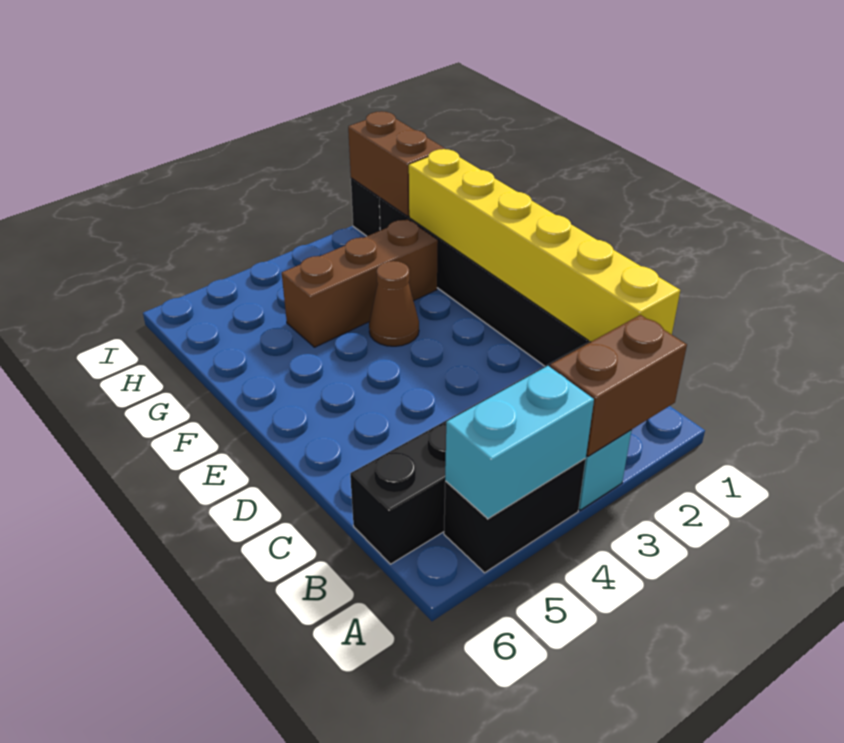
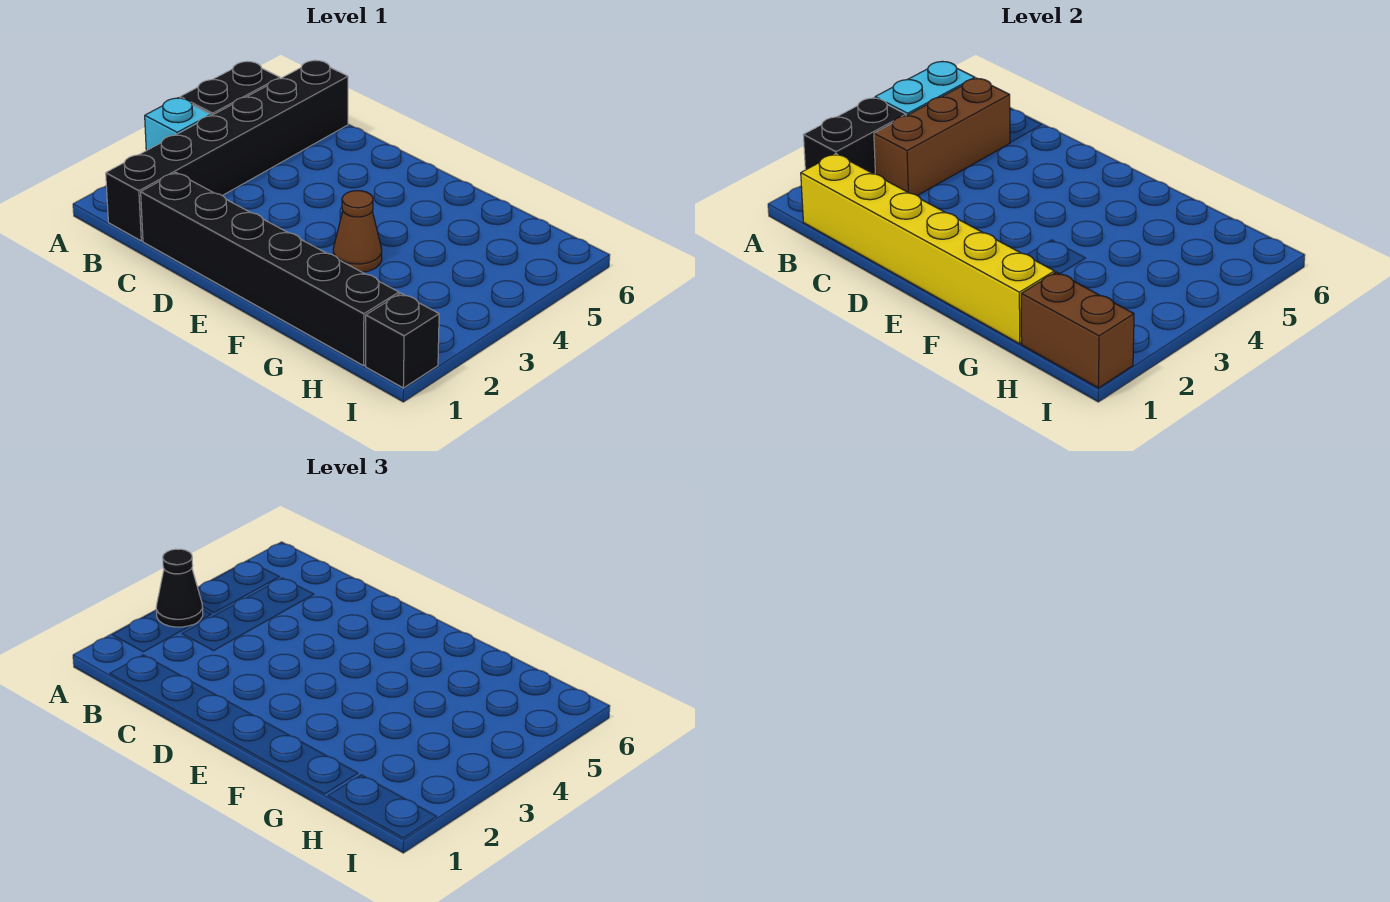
brown 1x2 brick [550,315,687,456] -> black 1x2 brick [803,98,906,174]
none -> black 1x1 cone [156,549,203,627]
brown 1x3 brick [282,219,438,347] -> brown 1x3 brick moved to [874,78,1010,196]

